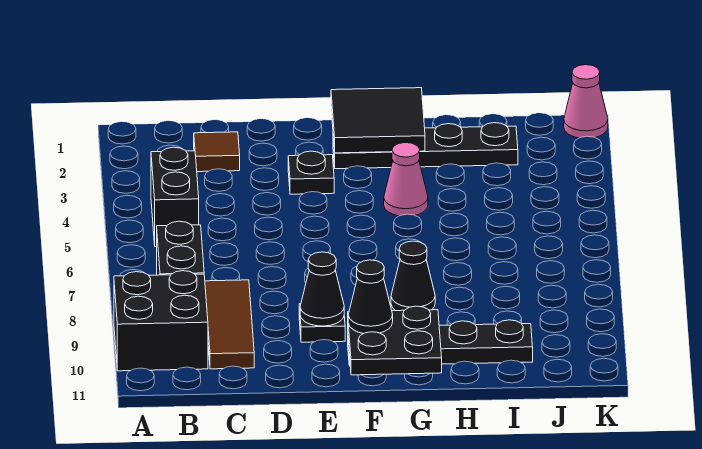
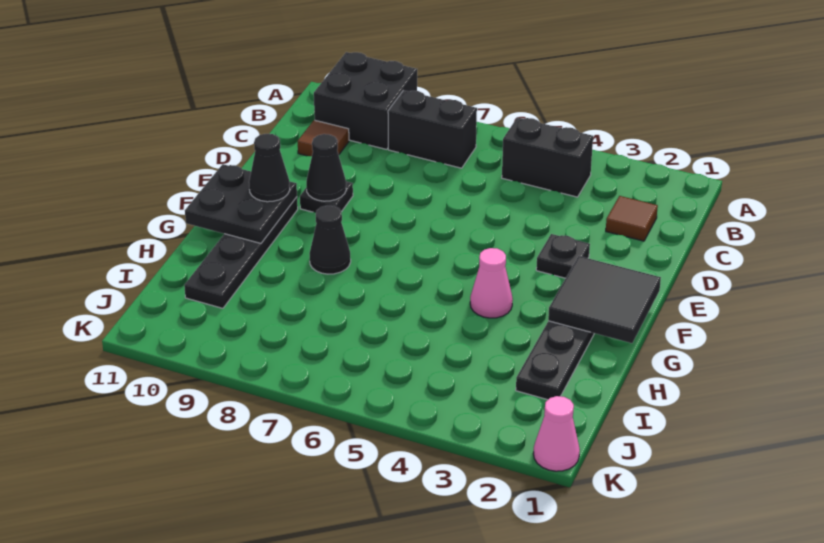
brown 1x3 tile [205,280,254,369] -> brown 1x1 tile [298,120,349,156]

